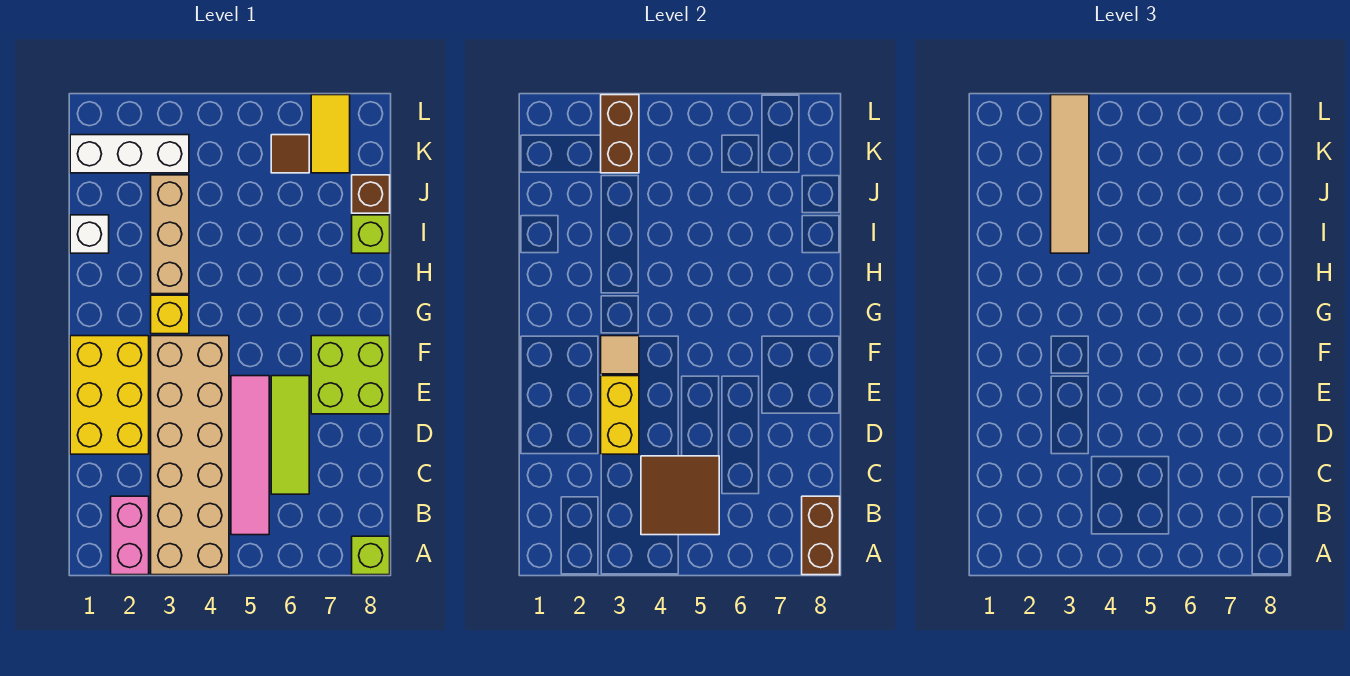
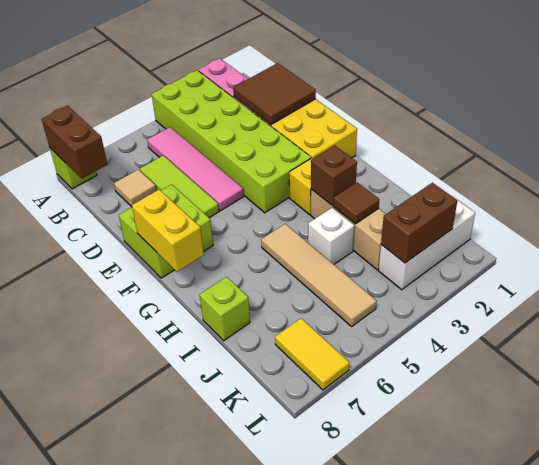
tan 2x6 brick [151,336,229,575] -> lime 2x6 brick [151,70,311,213]
brown 2x2 tile [641,456,719,535] -> brown 2x2 tile moved to [233,63,316,124]
yellow 1x2 brick [601,376,639,454] -> yellow 1x2 brick moved to [132,190,204,272]
tan 1x1 tile [601,336,639,374] -> tan 1x1 tile moved to [114,170,156,207]
white 1x1 brick [70,215,109,253] -> white 1x1 brick moved to [308,208,354,264]
tan 1x4 tile [1051,95,1089,253] -> tan 1x4 tile moved to [261,224,377,327]
brown 1x1 brick [352,175,390,213] -> brown 1x1 brick moved to [311,146,357,205]
brown 1x2 brick [601,95,639,173] -> brown 1x2 brick turned to [381,183,457,263]
brown 1x1 tile [271,135,309,173] -> brown 1x1 tile moved to [333,182,380,224]

